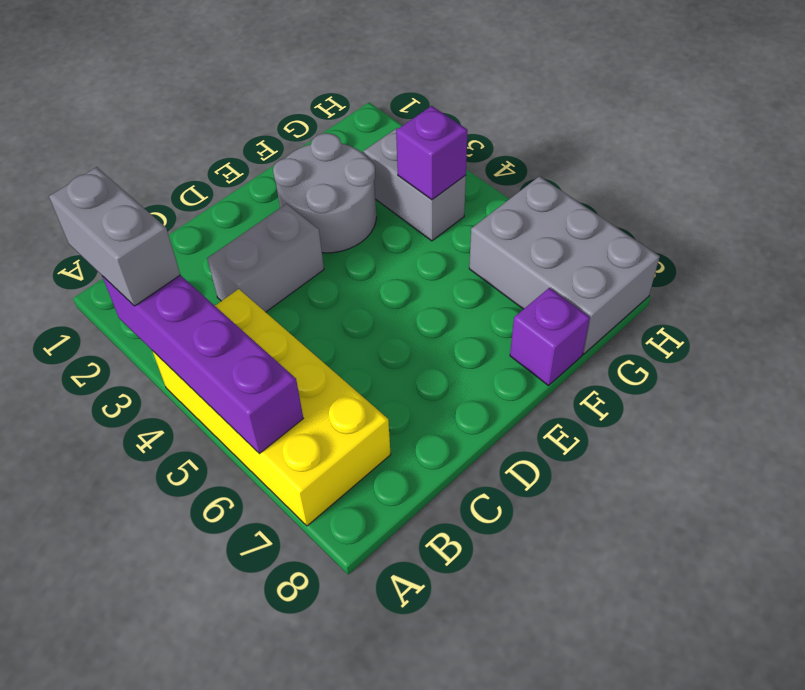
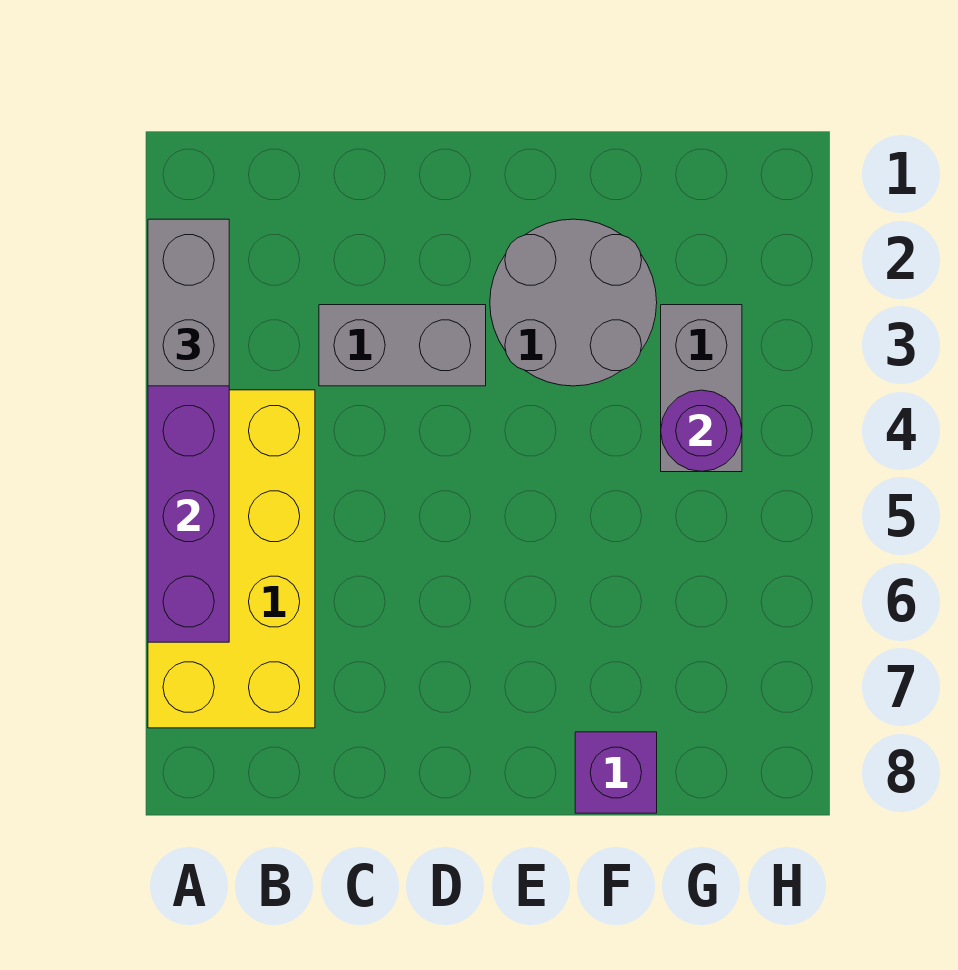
purple 1x1 brick [396,106,468,200] -> purple 1x1 round brick [661,390,742,471]
grey 2x3 brick [469,176,660,354] -> none

